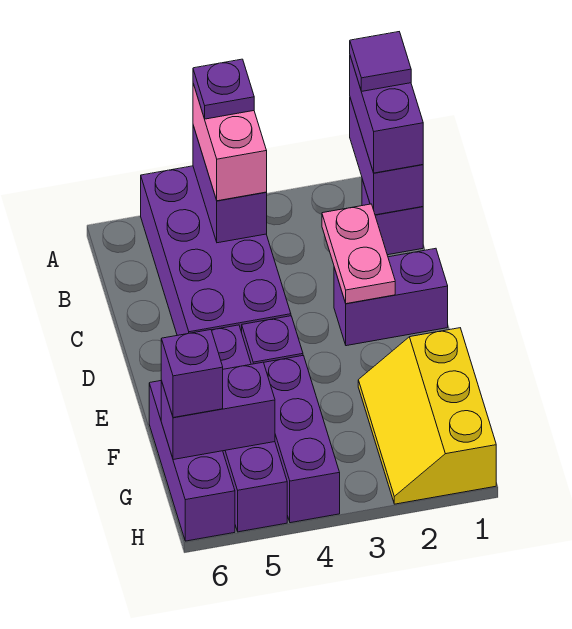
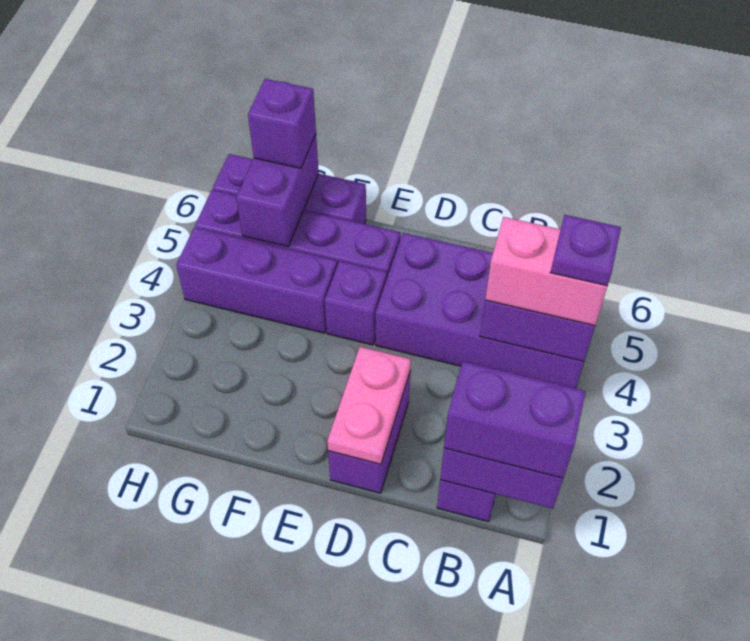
purple 1x1 tile [350,32,411,92] -> none
pink 1x2 plate [322,204,395,304] -> pink 1x2 plate turned to [327,347,411,464]
yellow 2x3 slope [358,328,496,504] -> none

